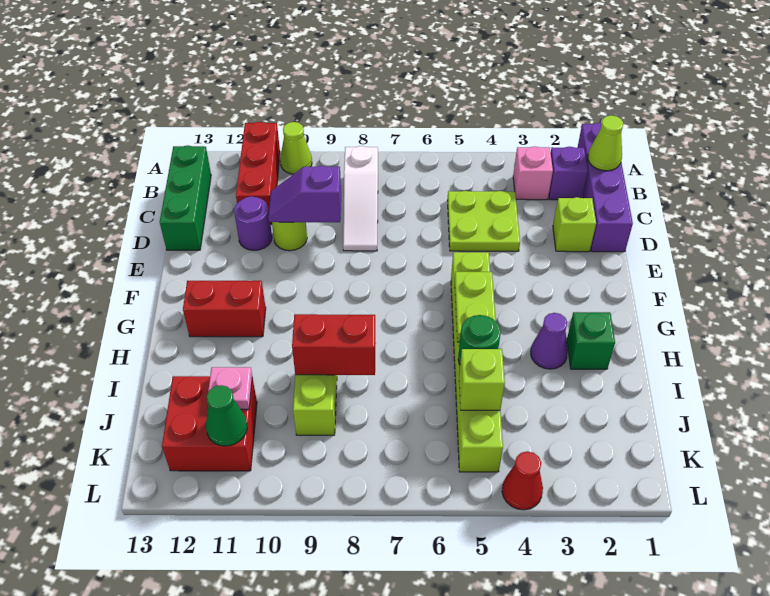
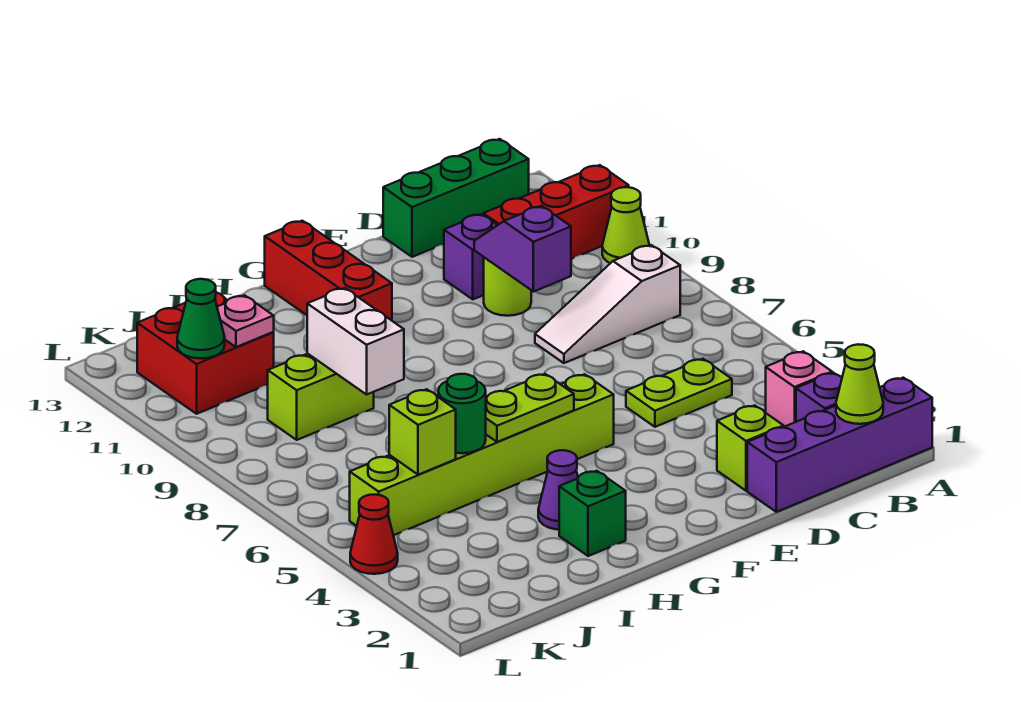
lime 2x2 plate [447,191,520,251] -> lime 1x2 plate [626,359,732,427]
purple 1x1 round brick [234,196,272,250] -> purple 1x1 brick [444,214,497,299]
red 1x2 brick [183,281,266,337] -> red 1x3 brick [265,221,392,321]
red 1x2 brick [292,314,376,375] -> white 1x2 brick [307,288,404,394]

